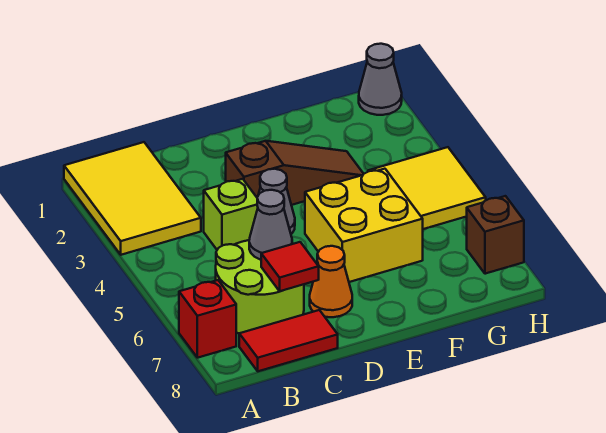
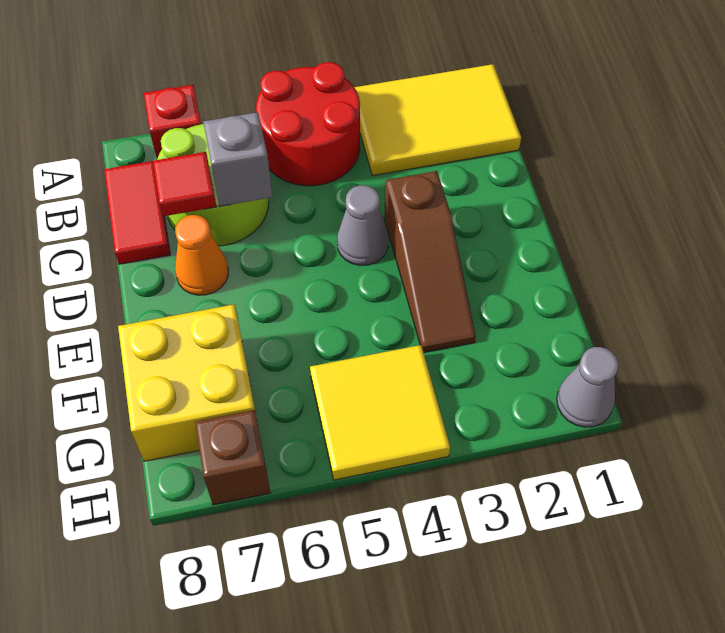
none -> red 2x2 round brick [256,62,360,186]
lime 1x1 brick [204,179,258,250] -> none
grey 1x1 cone [249,190,292,260] -> grey 1x1 brick [203,112,272,206]
yellow 2x2 brick [305,169,423,282] -> yellow 2x2 brick moved to [118,304,255,461]

